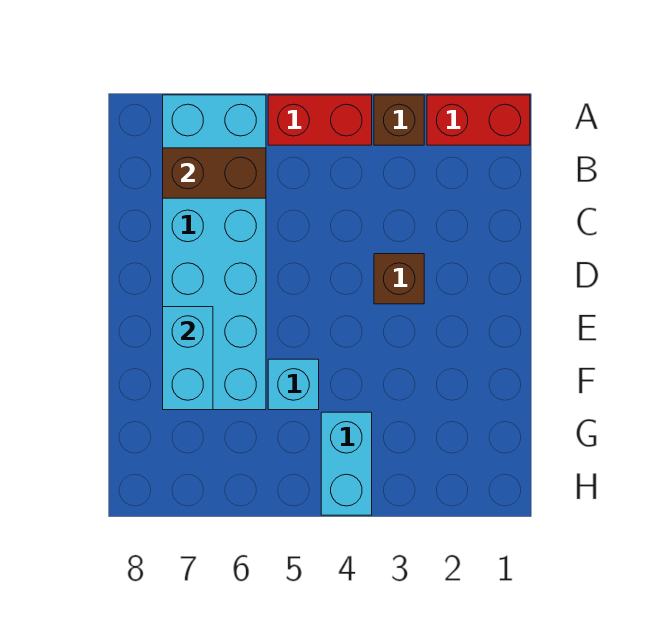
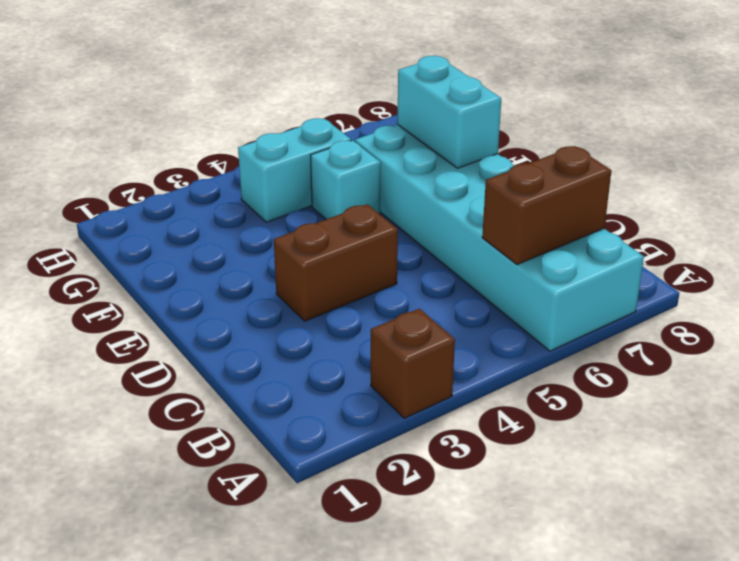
red 1x2 brick [427,95,530,145] -> none
red 1x2 brick [268,95,372,145] -> none
brown 1x1 brick [374,254,424,304] -> brown 1x2 brick [274,204,398,321]
cyan 1x2 brick [321,412,372,515] -> cyan 1x2 brick turned to [238,118,351,222]

